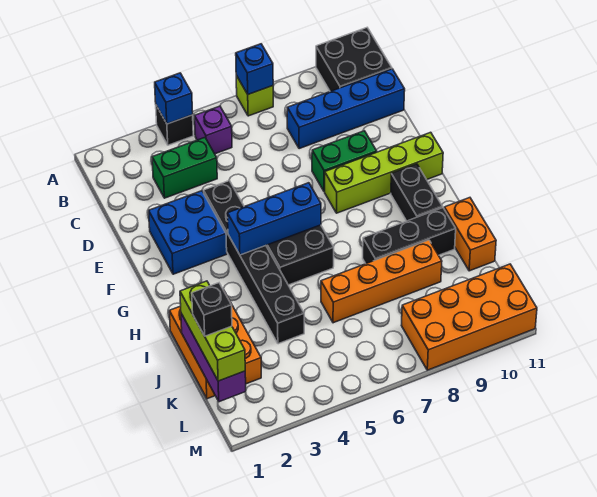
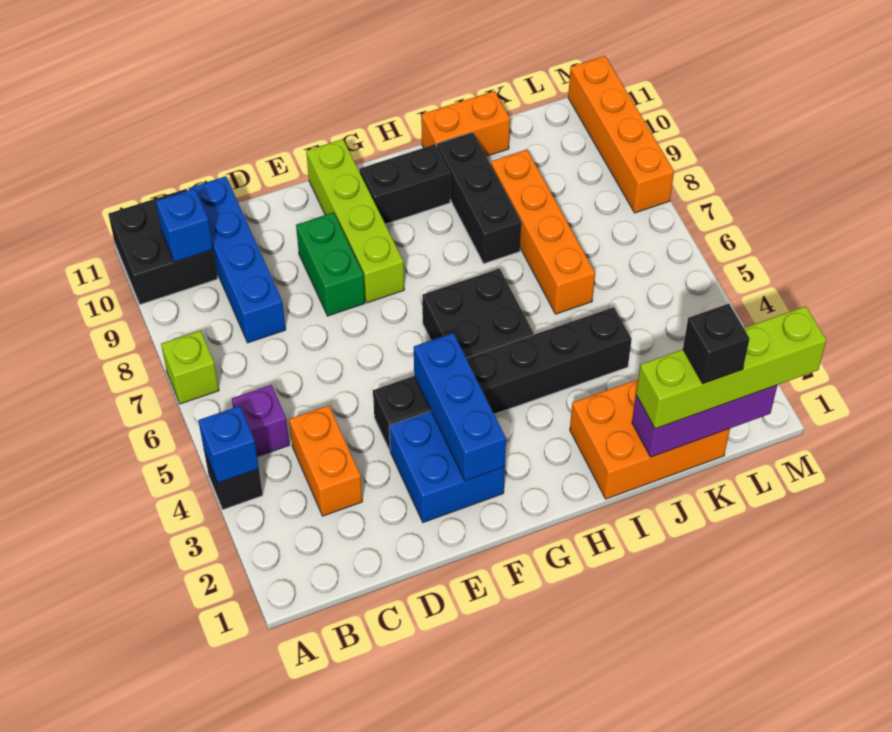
blue 1x1 brick [236,44,273,94] -> blue 1x1 brick moved to [156,189,213,262]
green 1x2 brick [152,138,217,198] -> orange 1x2 brick [289,405,362,516]
blue 1x3 brick [228,183,321,255] -> blue 1x3 brick moved to [414,333,506,481]
lime 1x3 brick [180,281,245,381] -> lime 1x4 brick [636,306,826,429]
orange 2x4 brick [401,264,537,370] -> orange 1x4 brick [568,56,674,213]

